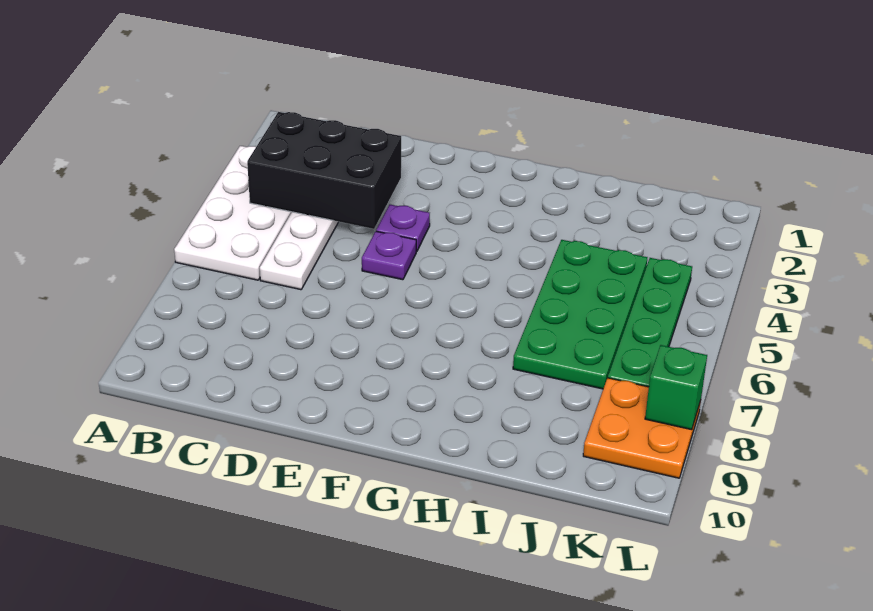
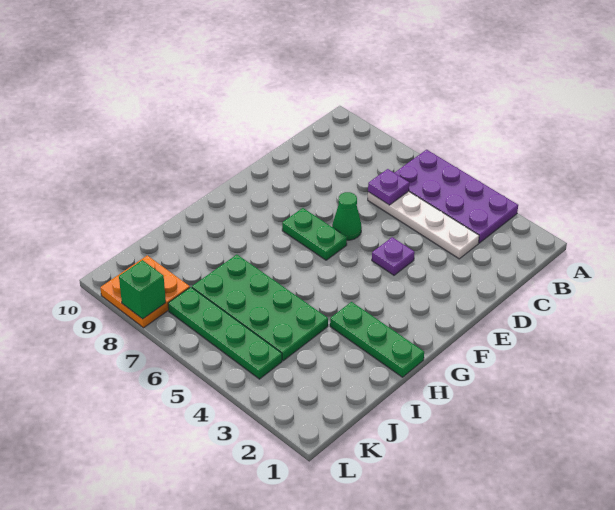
white 2x4 plate [174,146,291,280] -> purple 2x4 plate [395,150,518,243]
black 2x3 brick [247,112,401,229] -> none
purple 1x1 plate [362,231,416,280] -> purple 1x1 plate moved to [368,169,409,205]
none -> green 1x1 cone [332,192,362,240]
none -> green 1x2 plate [282,208,347,260]
none -> green 1x3 plate [330,302,424,377]

